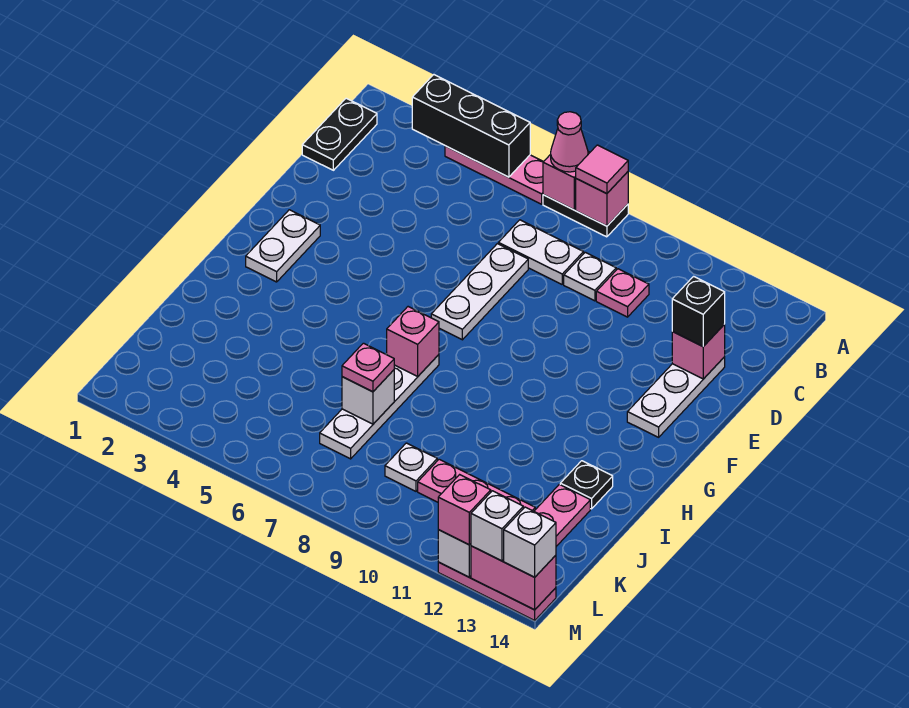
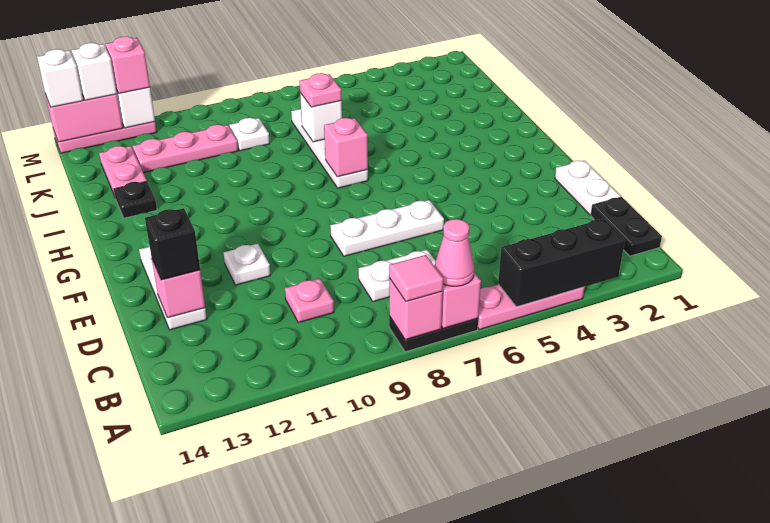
white 1x1 plate [564,252,616,301] -> white 1x1 plate moved to [224,244,271,285]
white 1x3 plate [431,244,528,340] -> white 1x3 plate turned to [330,200,444,256]
white 1x2 plate [246,210,320,282] -> white 1x2 plate moved to [555,160,621,215]

